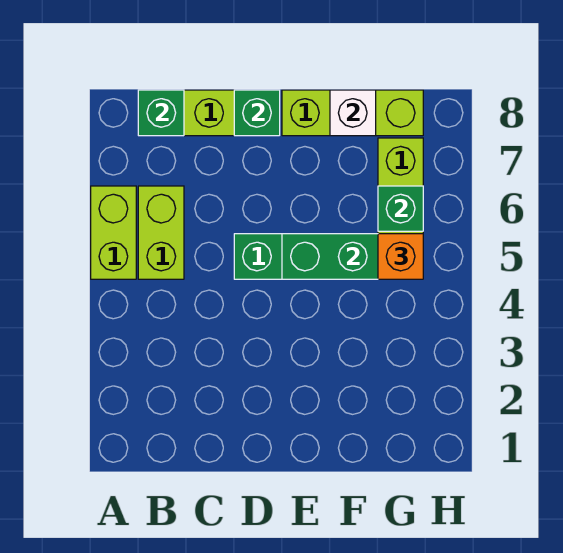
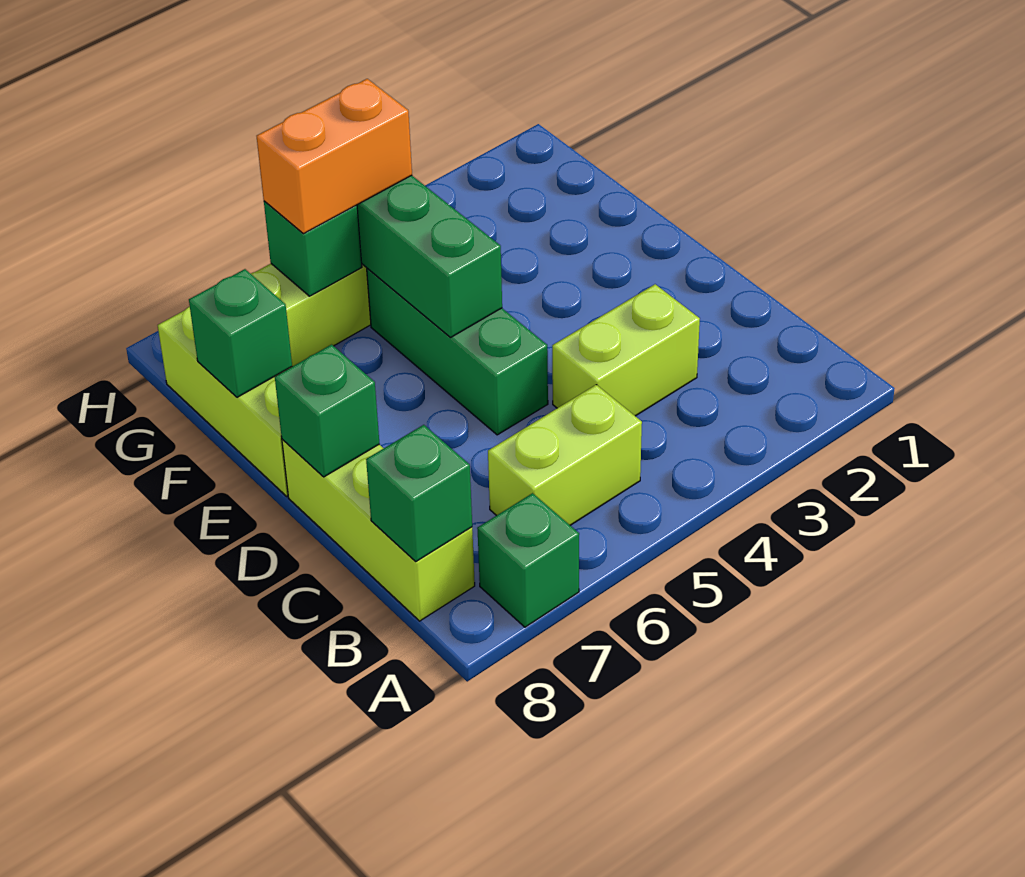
lime 1x2 brick [91,186,136,279] -> lime 1x2 brick moved to [552,284,700,416]
none -> green 1x1 brick [477,493,579,627]
white 1x1 brick [330,90,376,136] -> green 1x1 brick [189,269,292,397]
orange 1x1 brick [378,234,423,279] -> orange 1x2 brick [257,79,412,234]

